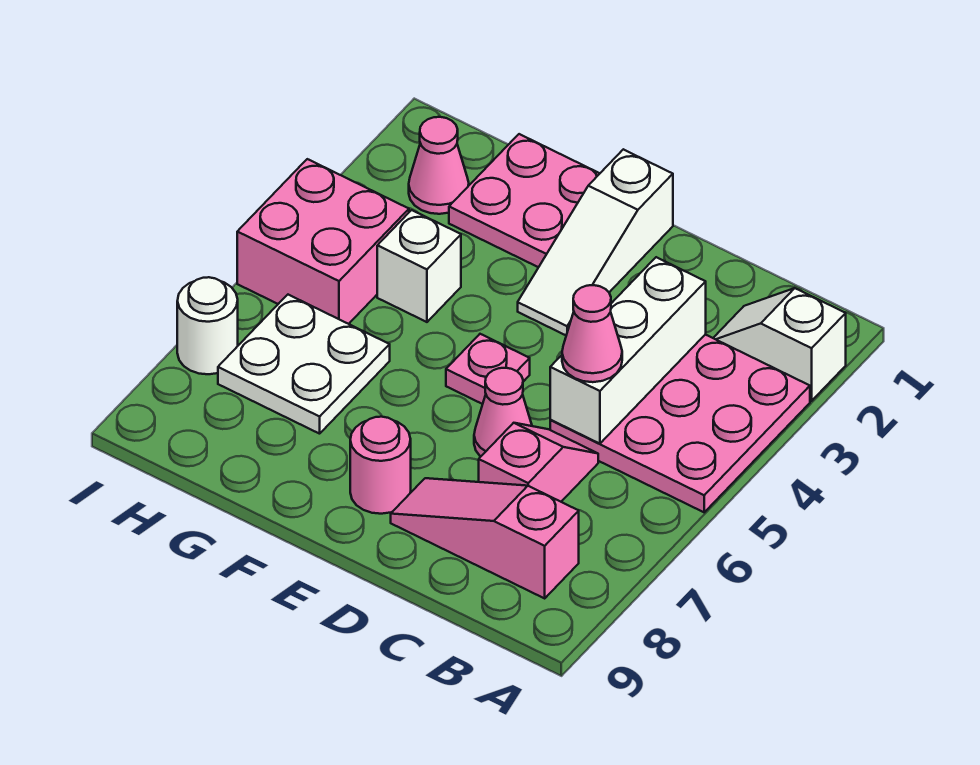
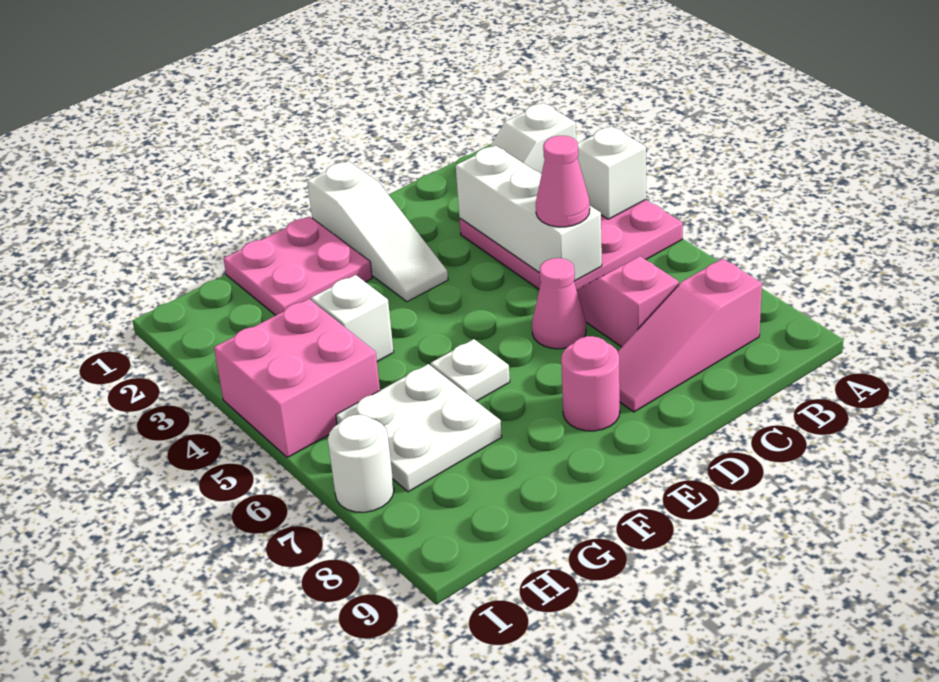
none -> white 1x1 brick [578,126,646,219]
pink 1x1 plate [446,334,530,404] -> none
none -> white 1x1 plate [431,339,510,401]
pink 1x1 cone [409,117,469,214] -> none

